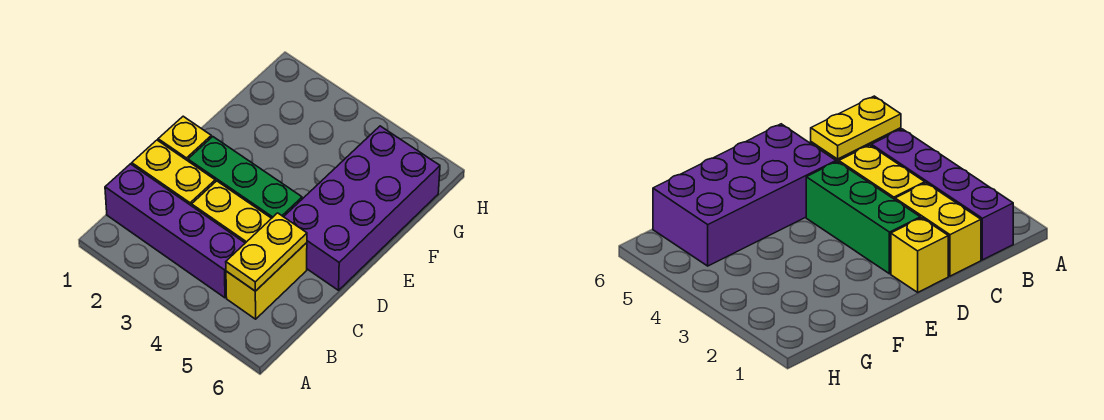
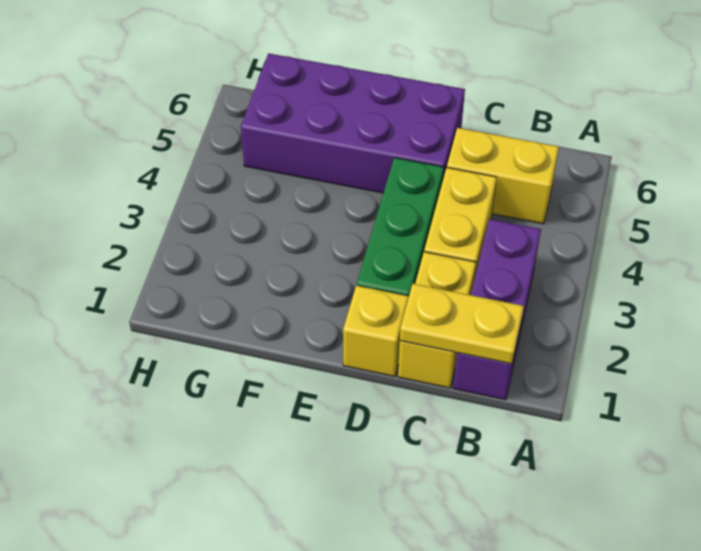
purple 1x4 brick [105,164,245,298] -> purple 1x3 brick [453,219,541,400]
yellow 1x2 plate [226,213,307,291] -> yellow 1x2 plate moved to [400,284,524,364]

